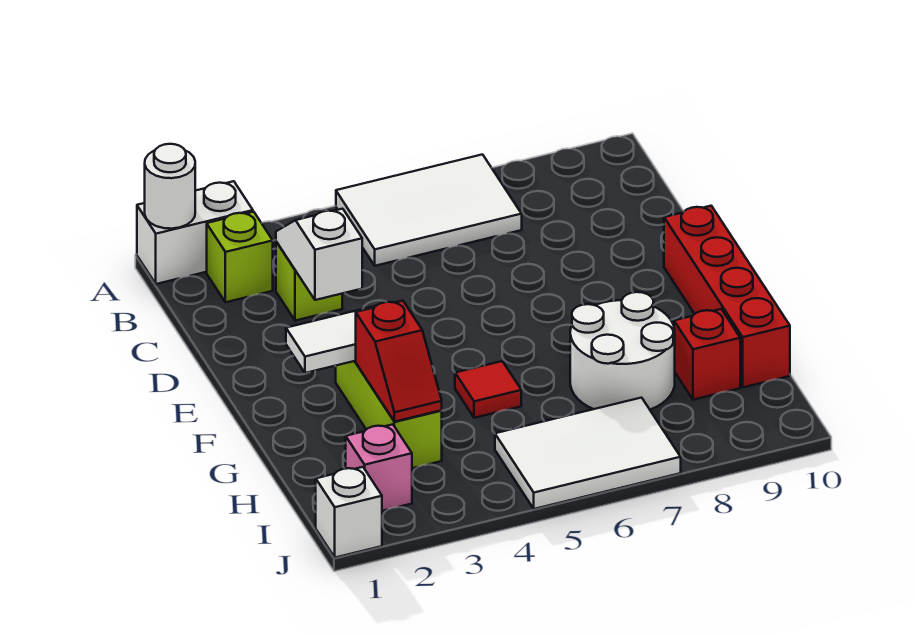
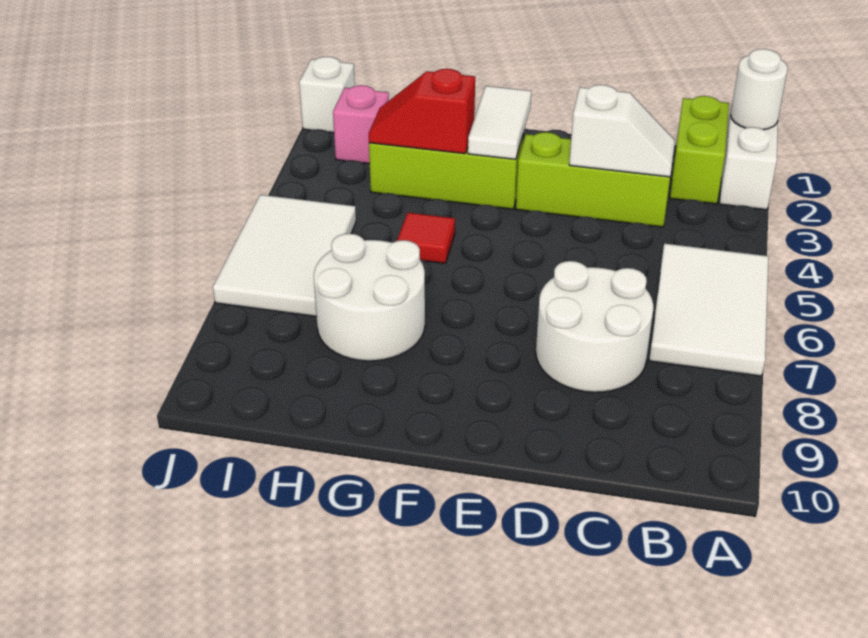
lime 1x1 brick [207,212,273,302] -> lime 1x2 brick [670,96,729,204]
lime 1x1 brick [276,242,342,321] -> lime 1x3 brick [516,132,670,227]
none -> white 2x2 round brick [536,261,653,392]
red 1x4 brick [664,206,790,387] -> none
red 1x1 brick [674,309,740,400] -> none

